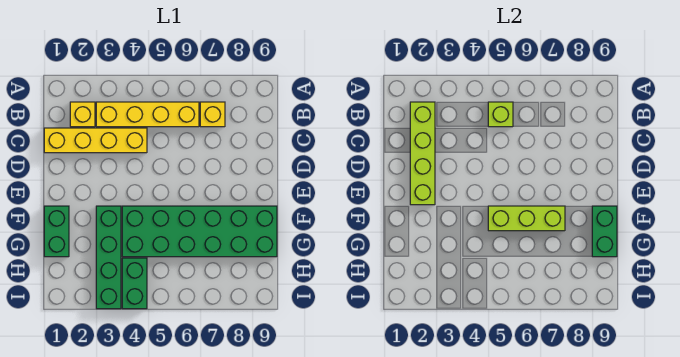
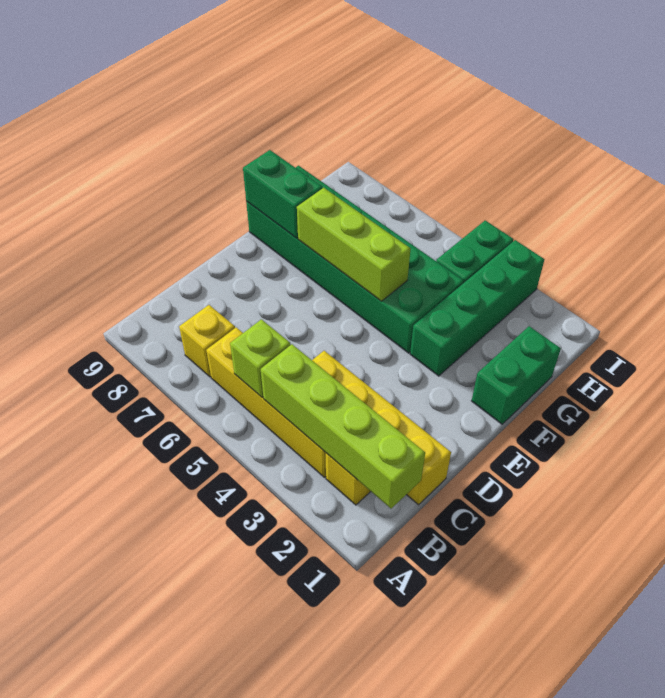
lime 1x4 brick [410,102,435,205] -> lime 1x4 brick turned to [261,344,425,509]
green 1x2 brick [592,206,617,257] -> green 1x2 brick turned to [243,150,322,238]

